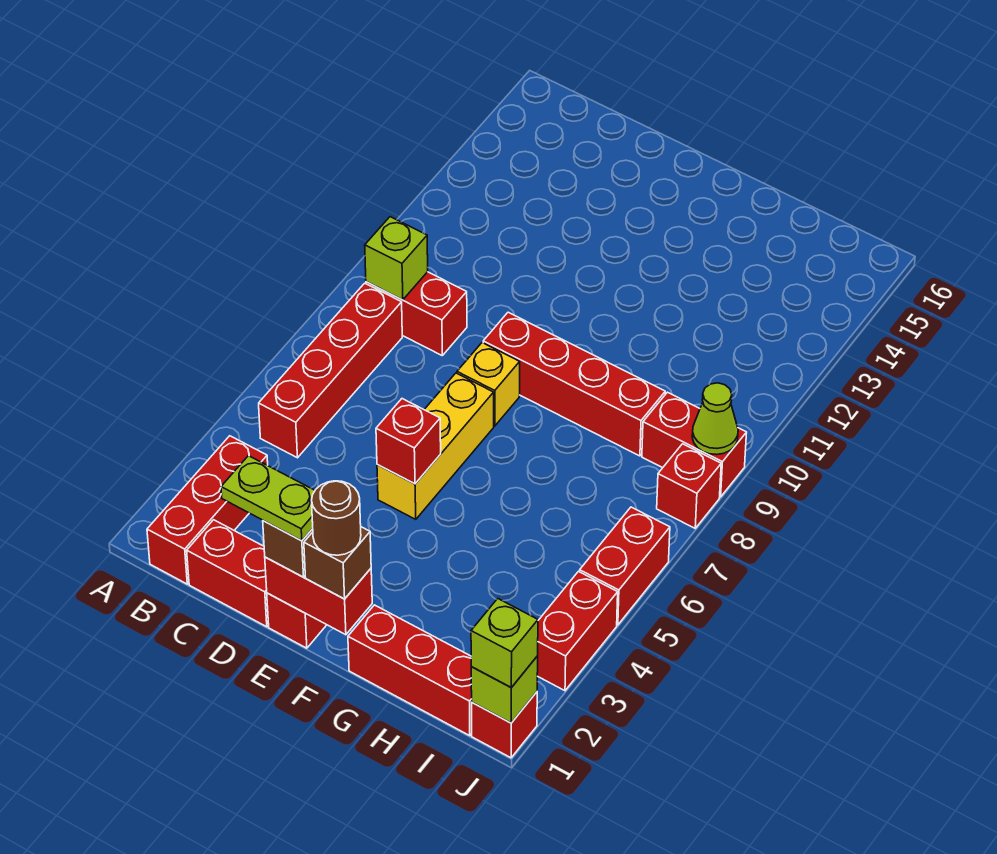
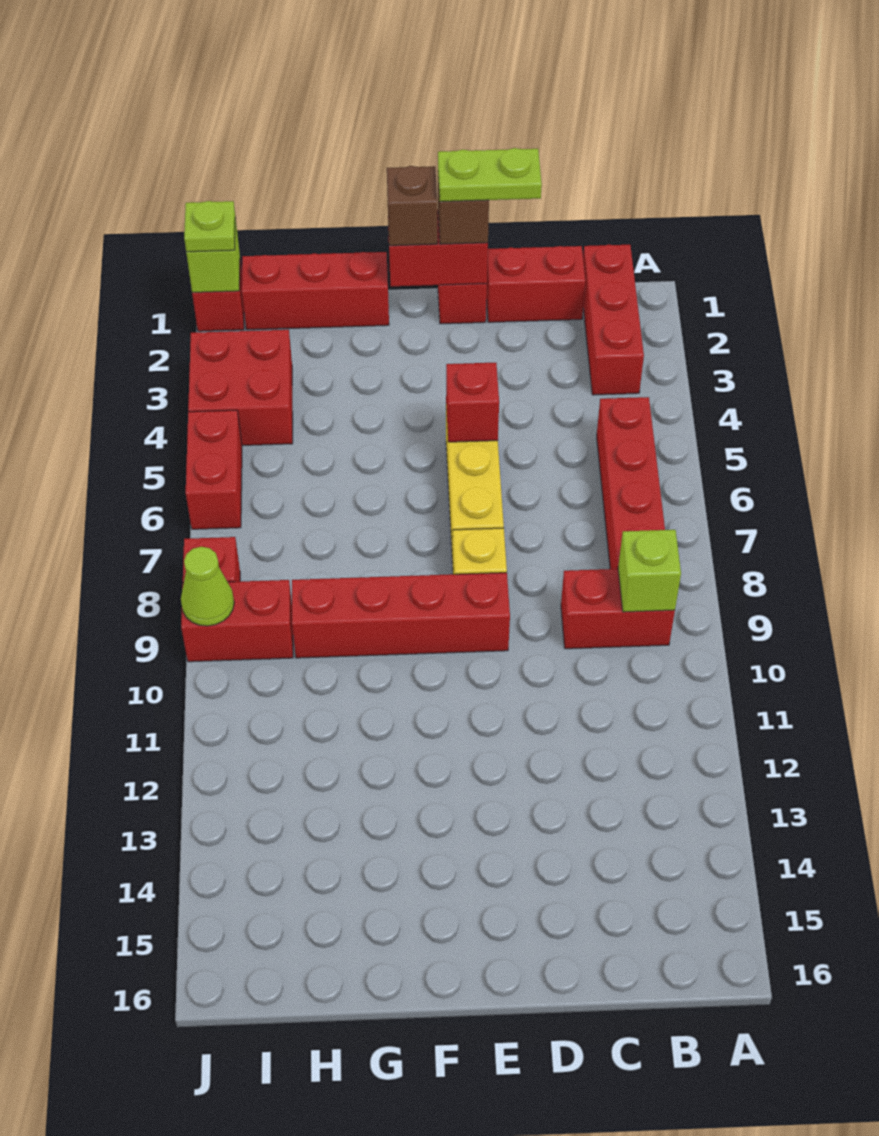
brown 1x1 round brick [312,481,361,555] -> none
lime 1x1 brick [471,599,538,688] -> lime 1x1 plate [184,201,235,252]
red 1x2 brick [537,572,618,691] -> red 2x2 brick [188,330,293,445]

